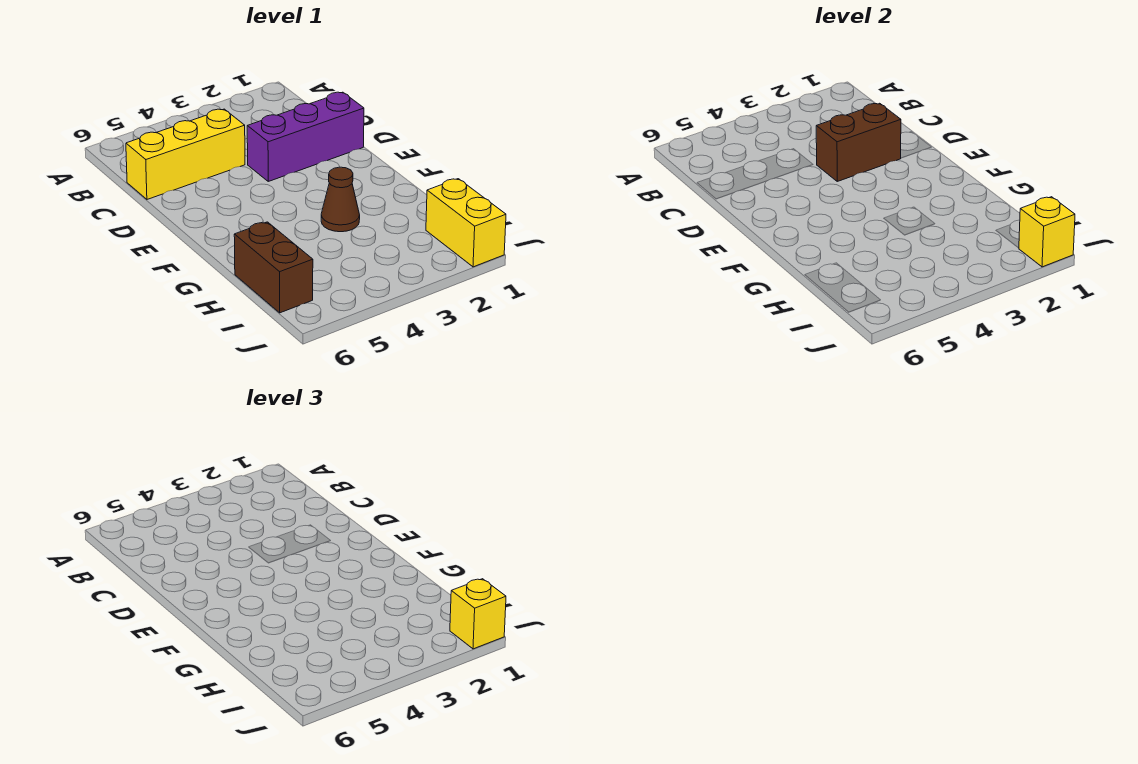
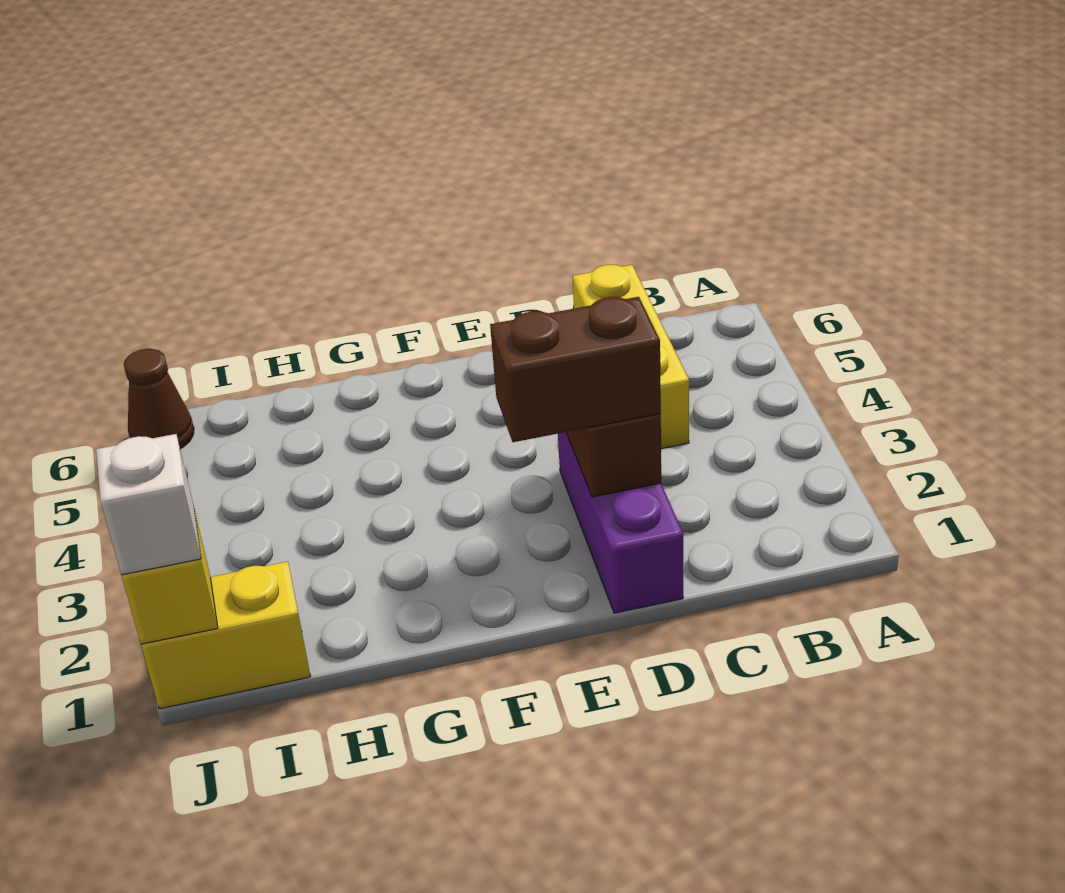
brown 1x1 cone [321,167,360,232] -> brown 1x1 cone moved to [124,349,194,449]
brown 1x2 brick [234,222,313,313] -> brown 1x2 brick moved to [490,297,661,442]
yellow 1x1 brick [450,579,506,649] -> white 1x1 brick [96,434,201,575]

